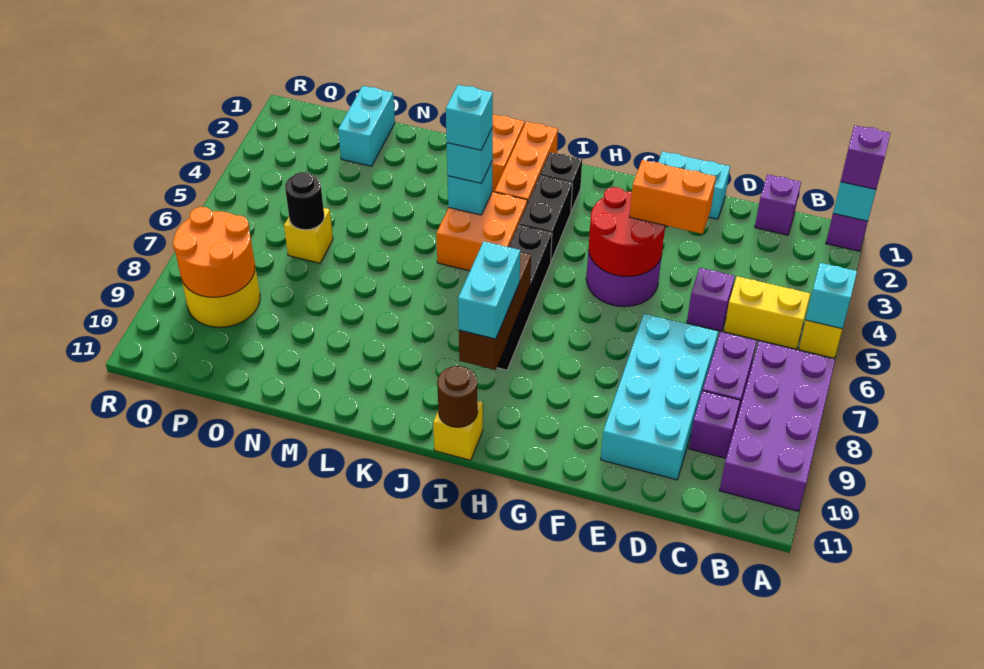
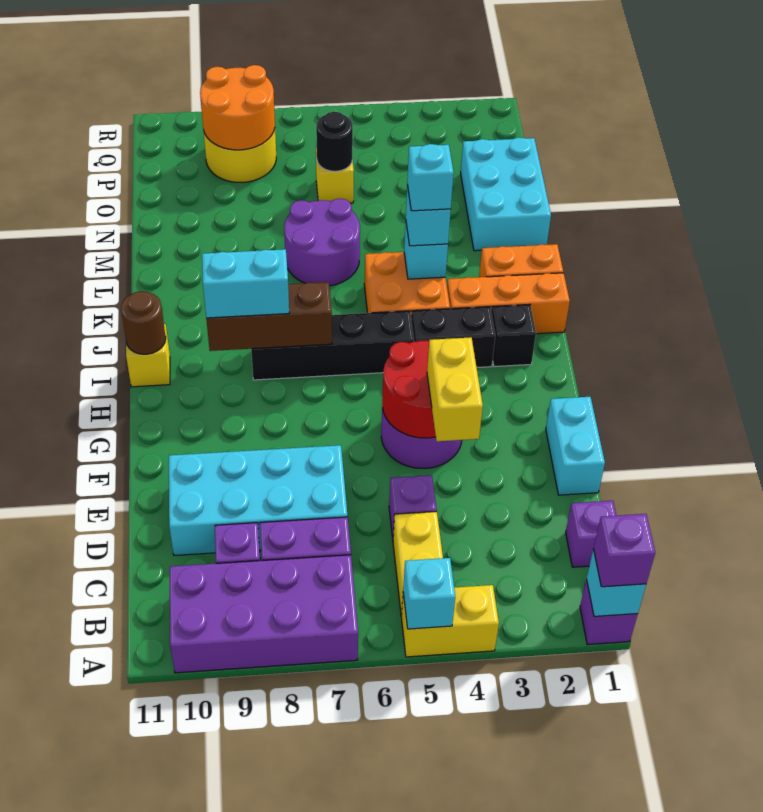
orange 1x2 brick [630,160,716,234] -> yellow 1x2 brick [427,337,483,441]
none -> purple 2x2 round brick [284,198,360,286]
cyan 1x2 brick [338,86,395,166] -> cyan 2x3 brick [461,137,551,251]

